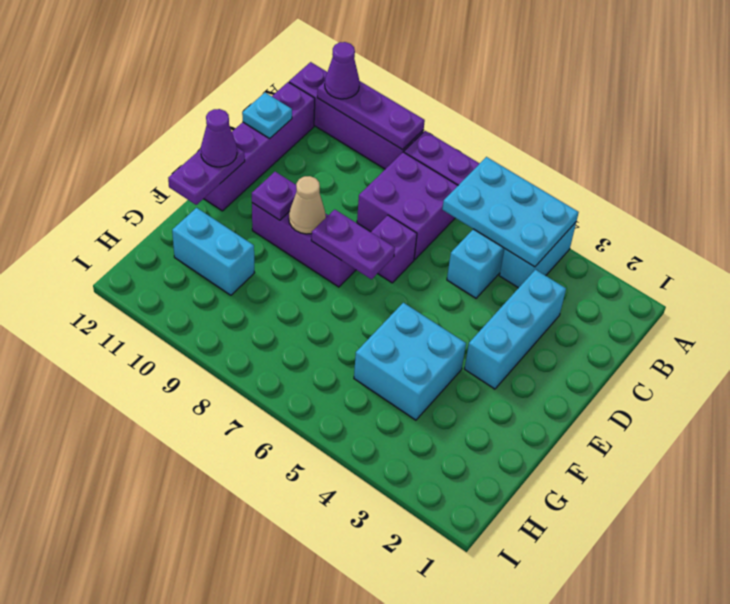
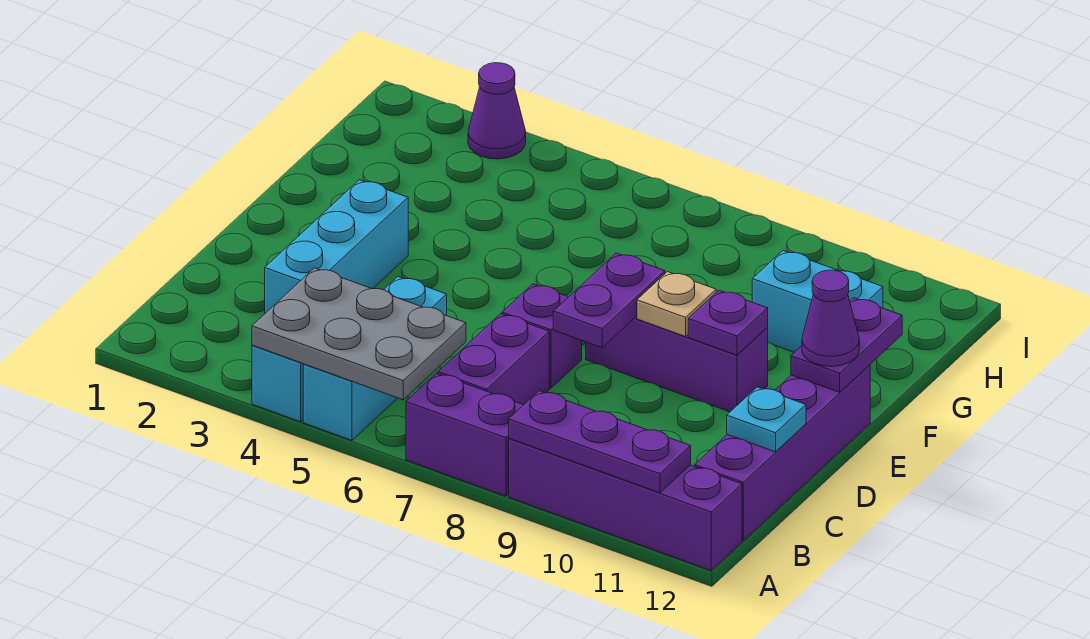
cyan 2x3 plate [442,157,579,267] -> grey 2x3 plate [252,268,466,400]
purple 1x1 cone [325,42,360,99] -> purple 1x1 cone moved to [468,63,526,159]
purple 2x2 brick [357,152,458,260] -> purple 1x2 brick [438,314,549,405]
purple 1x2 plate [311,210,395,279] -> purple 1x2 plate turned to [553,253,665,348]
tan 1x1 cone [289,176,326,234] -> tan 1x1 plate [637,272,716,337]
cyan 2x2 brick [354,303,466,420] -> none

